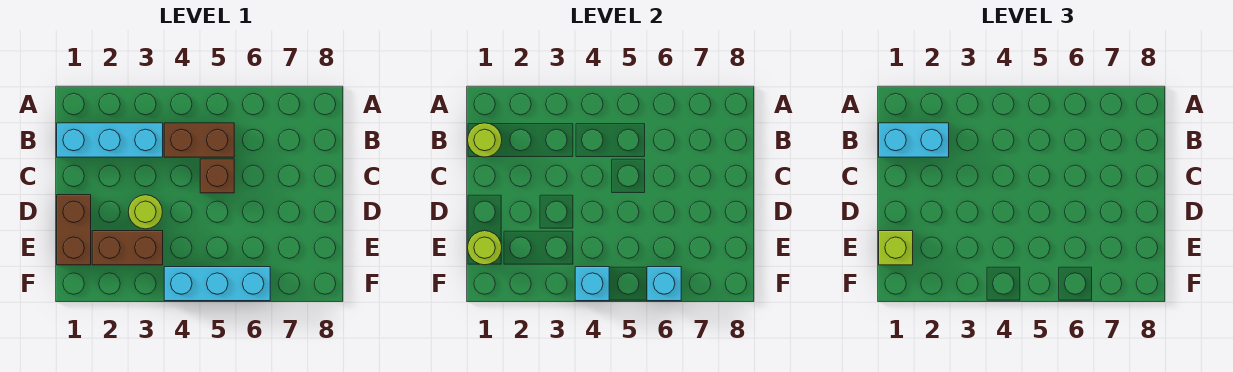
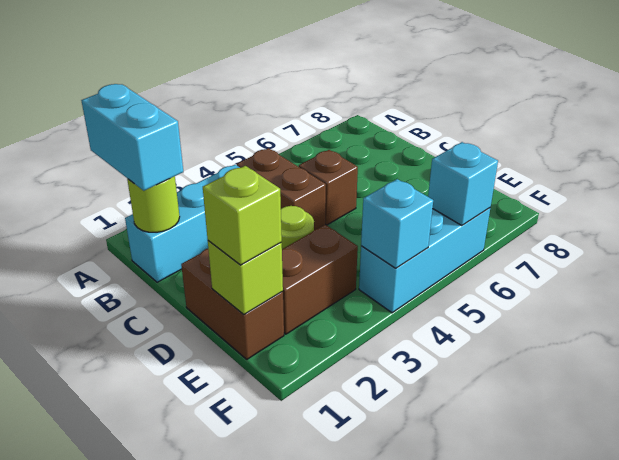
cyan 1x2 brick [879,123,949,157] -> cyan 1x2 brick turned to [81,84,183,191]
brown 1x2 brick [164,123,234,157] -> brown 1x2 brick turned to [237,148,326,230]
lime 1x1 round brick [468,231,502,265] -> lime 1x1 brick [208,241,283,314]

